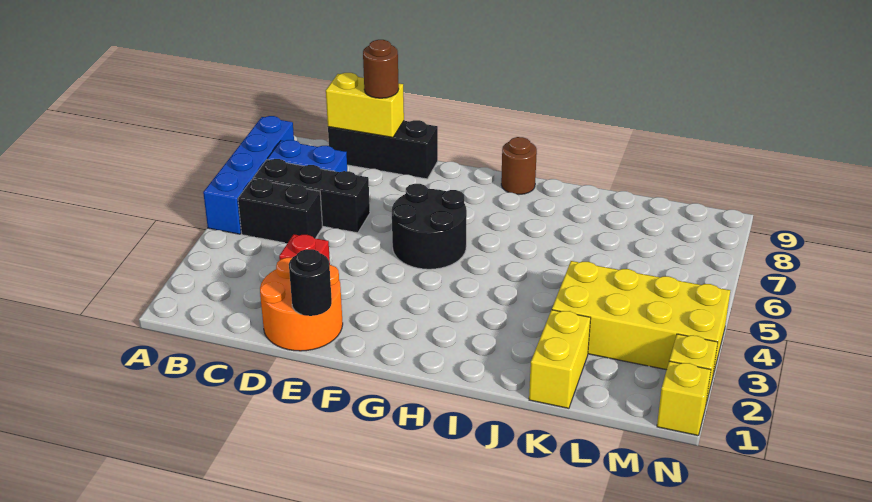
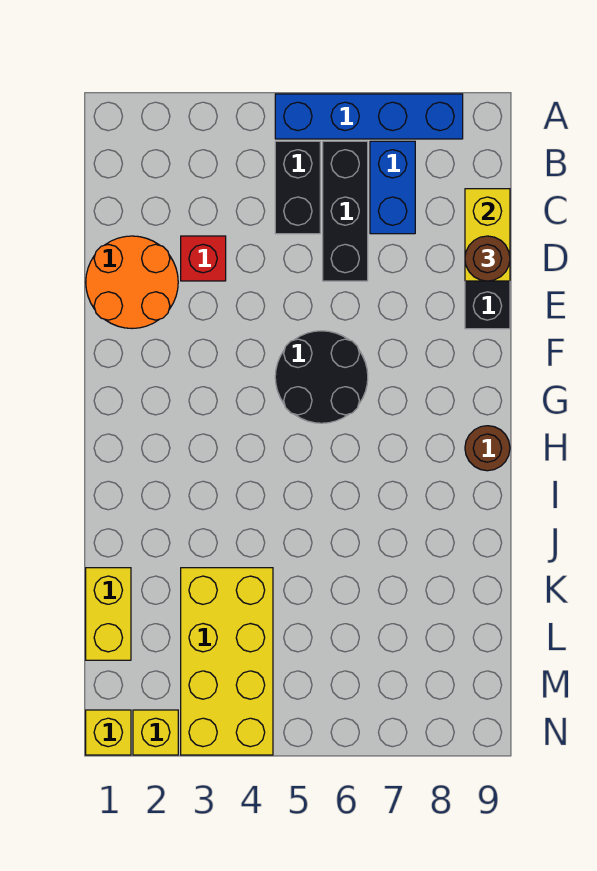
black 1x1 round brick [289,249,332,316] -> none
yellow 1x2 brick [529,310,591,408] -> yellow 1x2 brick turned to [86,568,131,660]

